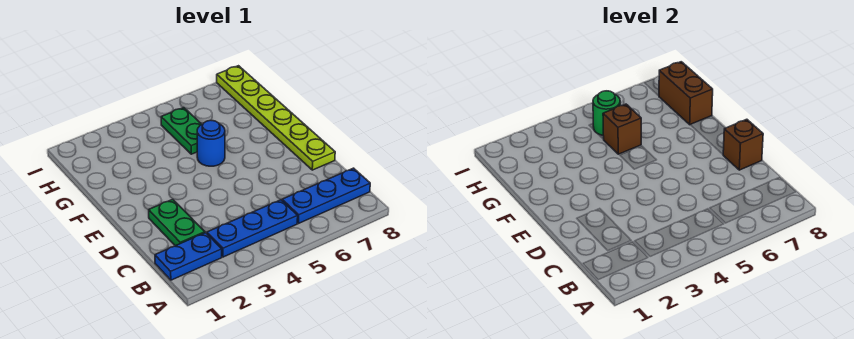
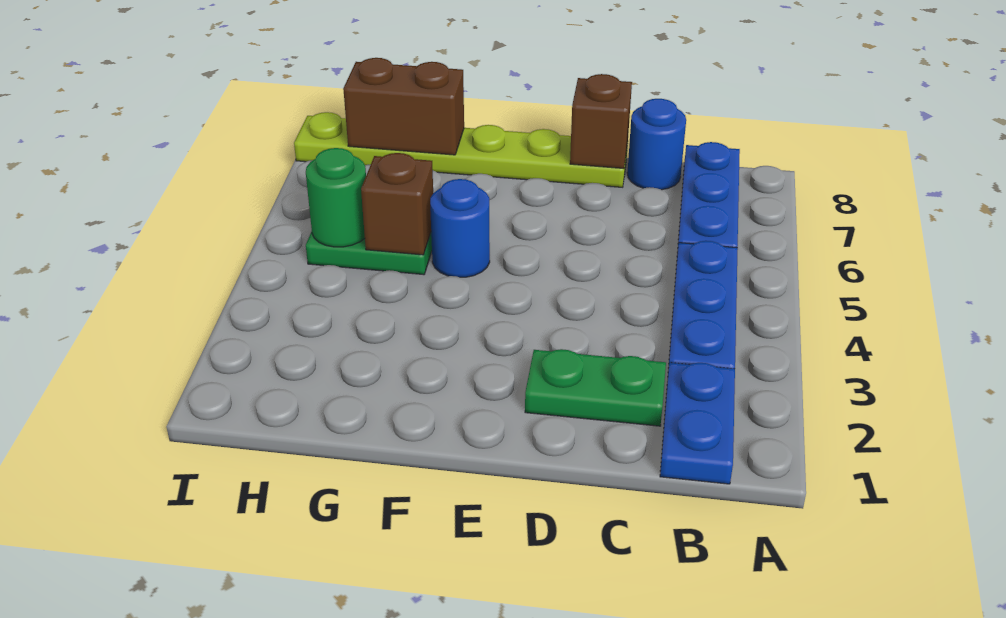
none -> blue 1x1 round brick [627,99,686,190]

